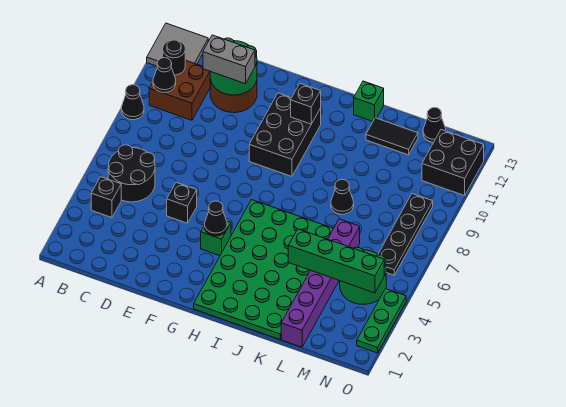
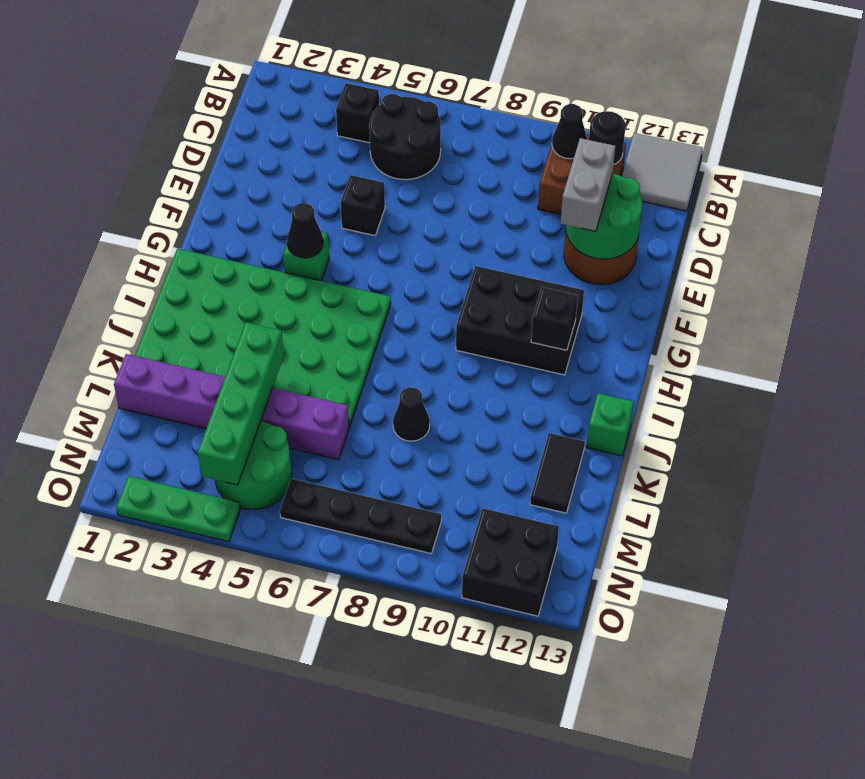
black 1x1 cone [121,85,144,120] -> none
black 1x1 cone [423,107,446,142] -> none

